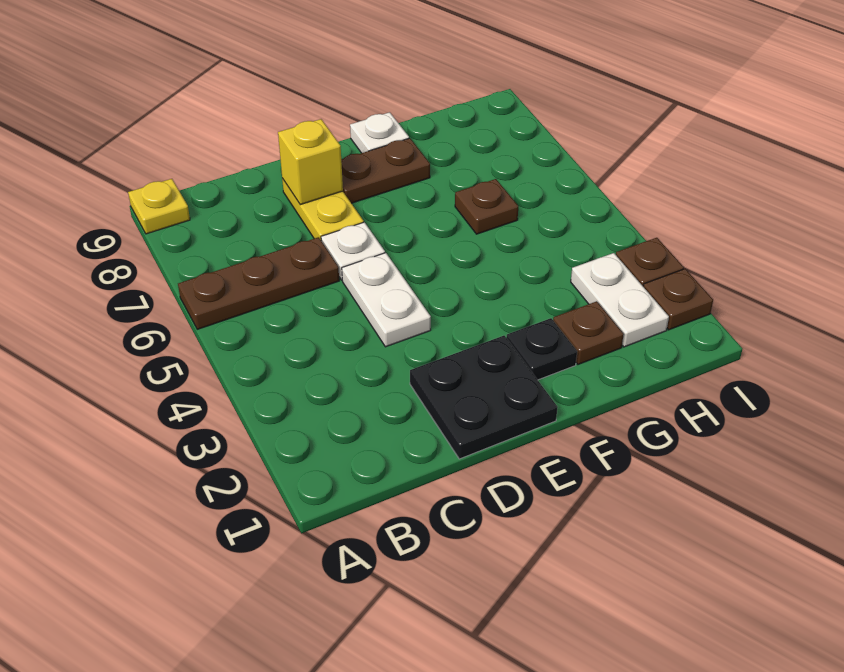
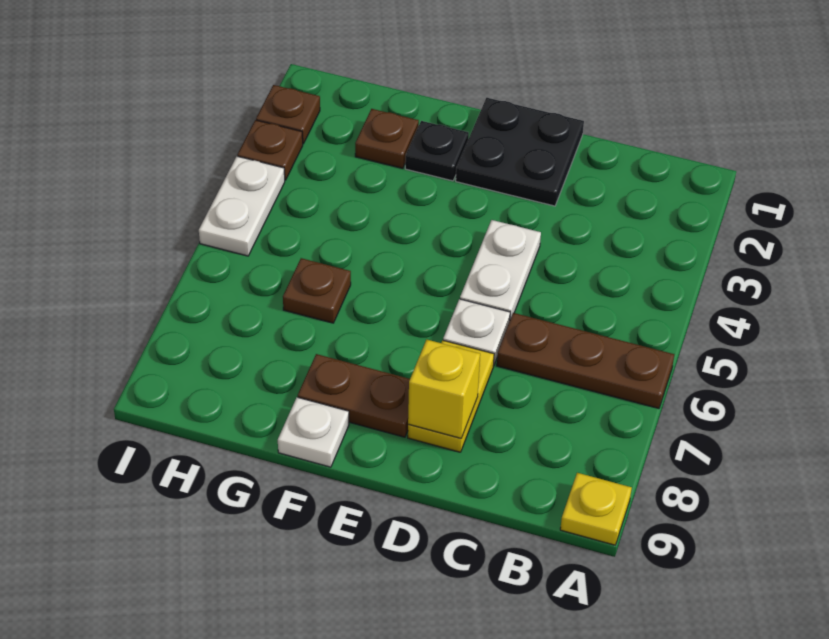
white 1x2 plate [571,253,669,347] -> white 1x2 plate moved to [199,156,285,256]

